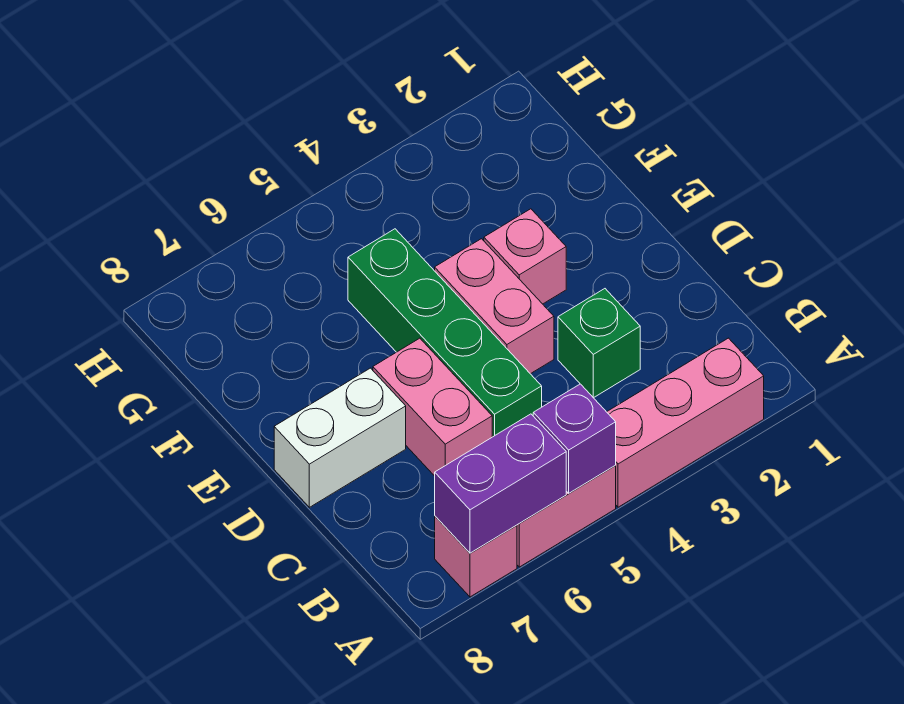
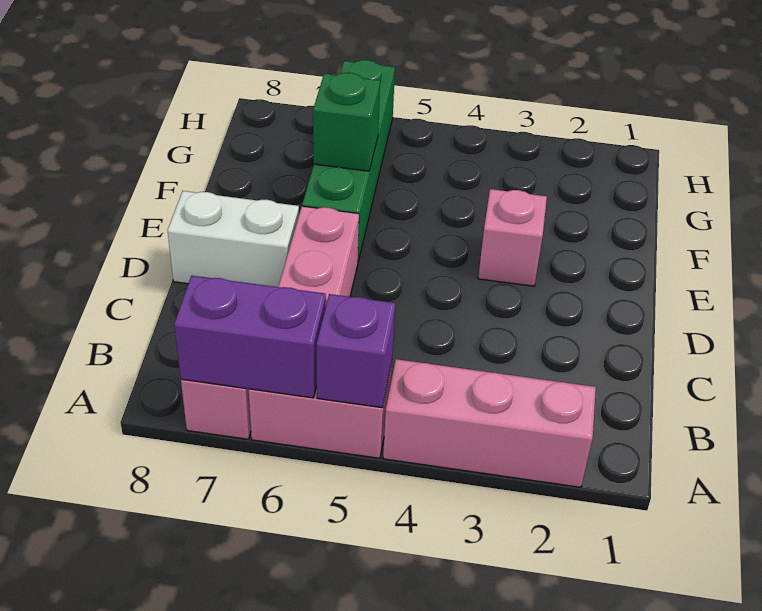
green 1x1 brick [558,289,640,398] -> green 1x1 brick moved to [313,73,380,171]
green 1x4 brick [348,229,542,437] -> green 1x4 brick moved to [302,60,395,261]
pink 1x2 brick [435,239,554,374] -> none

